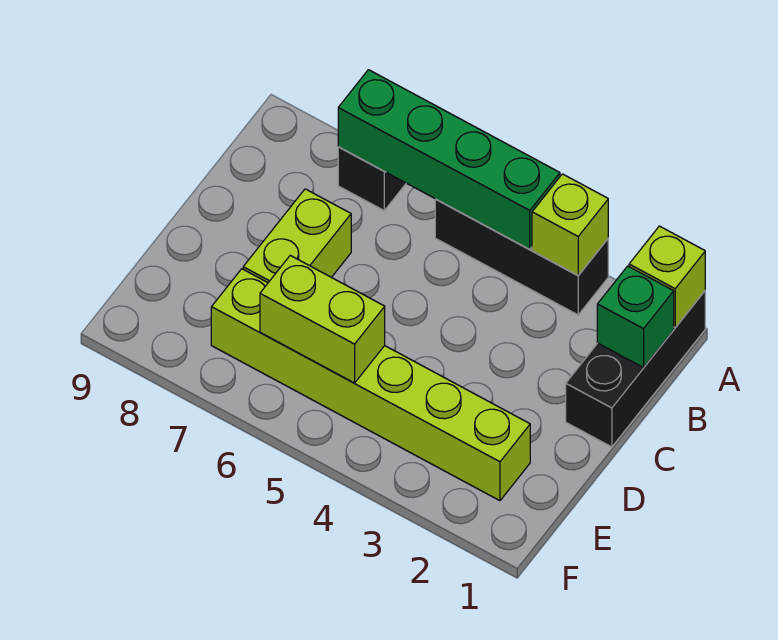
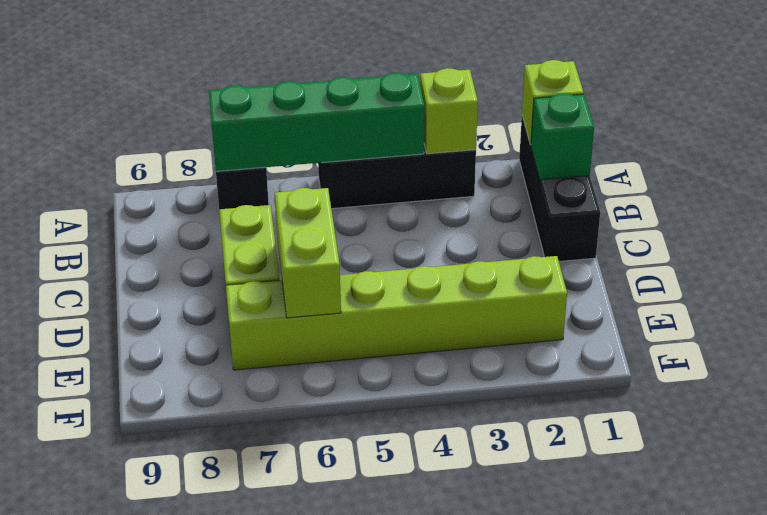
lime 1x2 brick [260,255,385,383] -> lime 1x2 brick turned to [275,188,341,318]

